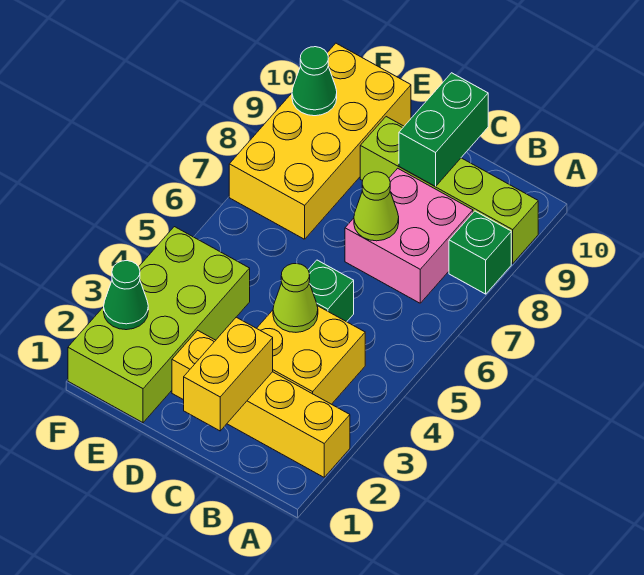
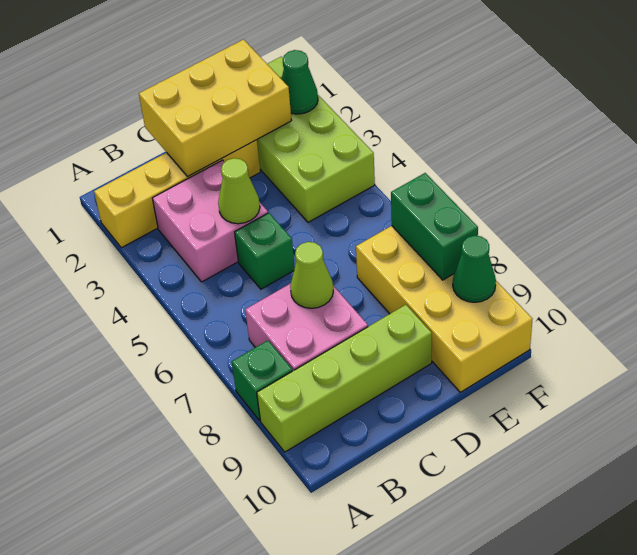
yellow 2x2 brick [257,306,365,404] -> pink 2x2 brick [152,160,268,282]
yellow 1x2 brick [184,317,273,431] -> yellow 2x3 brick [139,40,292,177]
green 1x2 brick [399,73,488,186] -> green 1x2 brick moved to [391,173,478,280]

